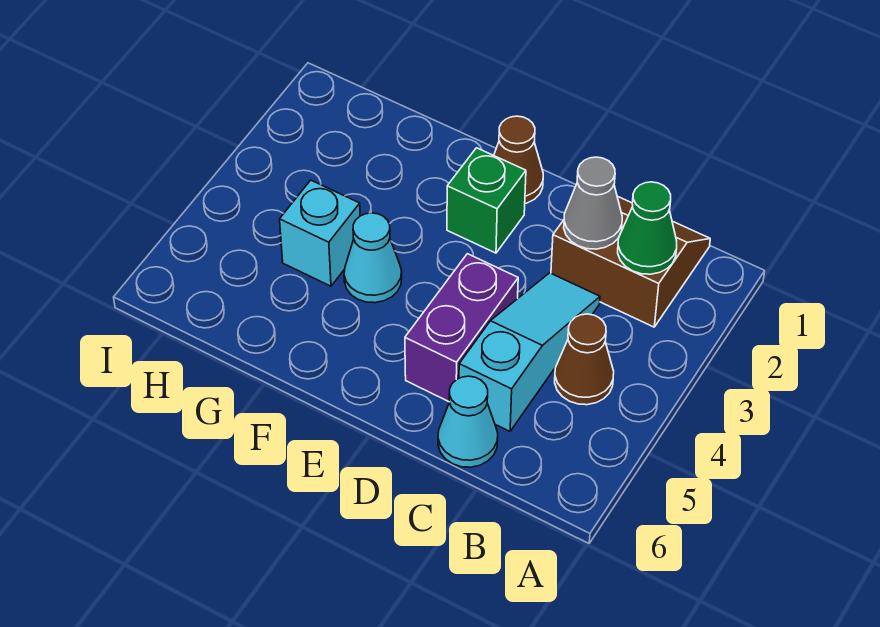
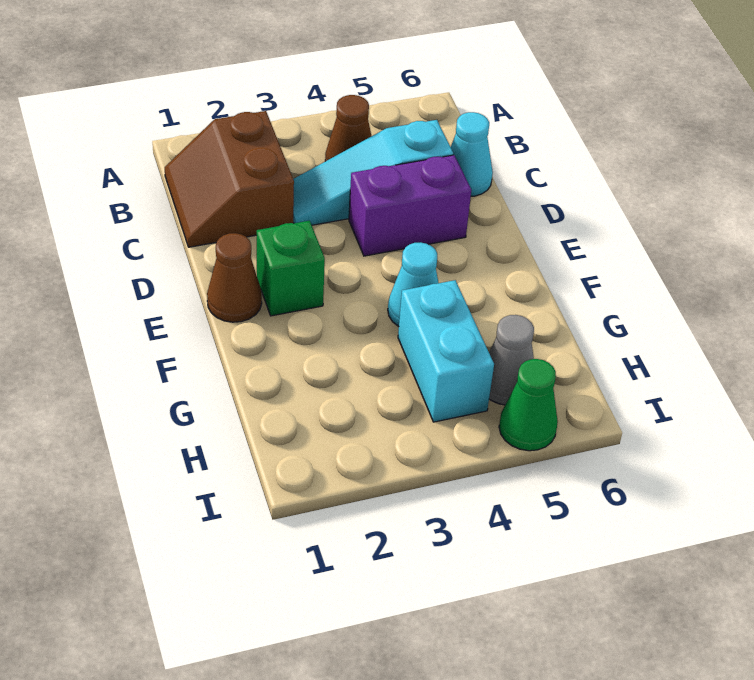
green 1x1 cone [618,182,677,274] -> green 1x1 cone moved to [499,359,558,451]
grey 1x1 cone [564,157,622,249] -> grey 1x1 cone moved to [489,315,534,405]
cyan 1x1 brick [280,180,360,286] -> cyan 1x2 brick [398,280,494,422]

